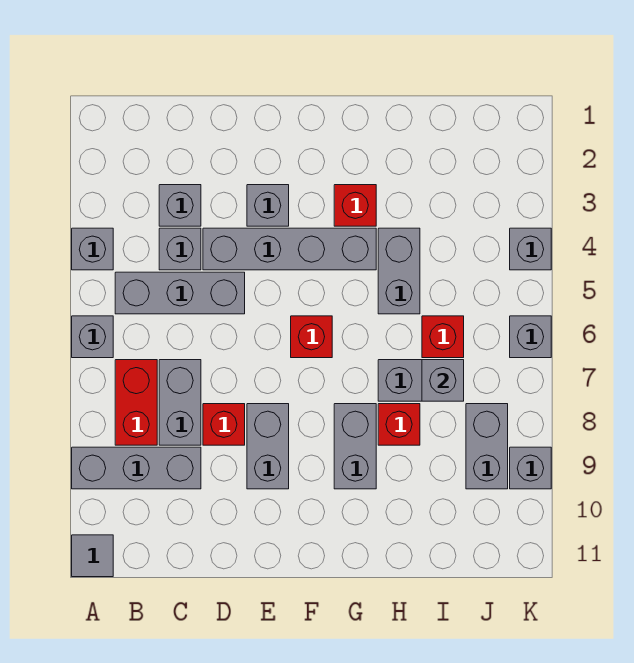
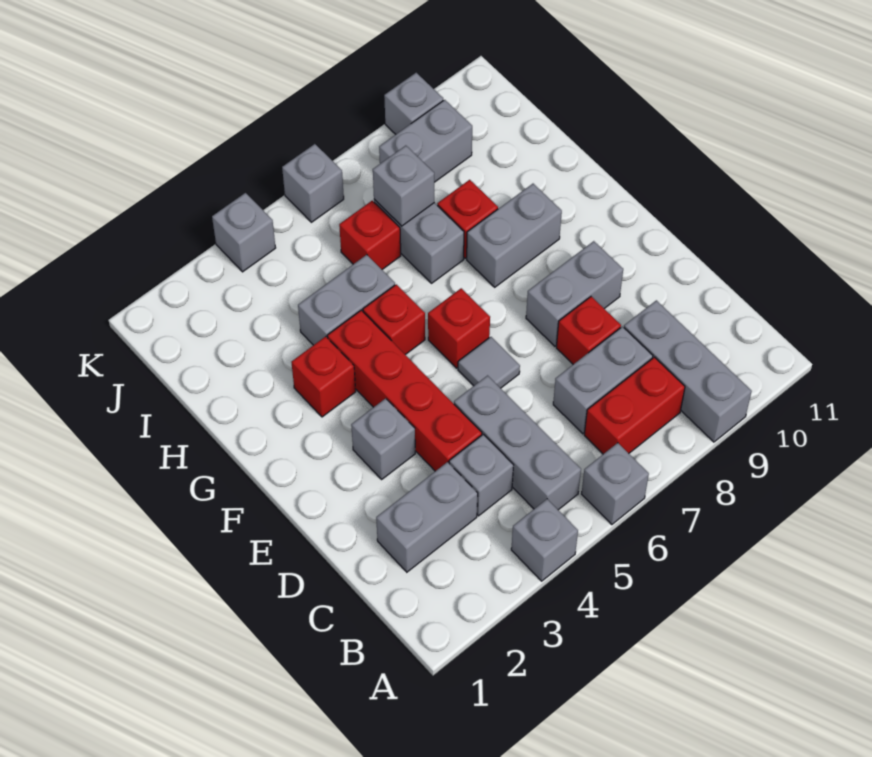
grey 1x1 tile [72,535,113,577] -> grey 1x1 tile moved to [458,337,520,388]
grey 1x1 brick [159,185,201,226] -> grey 1x2 brick [376,462,478,572]
grey 1x4 brick [203,228,376,270] -> red 1x4 brick [327,310,482,471]
none -> red 1x1 brick [363,284,425,355]

